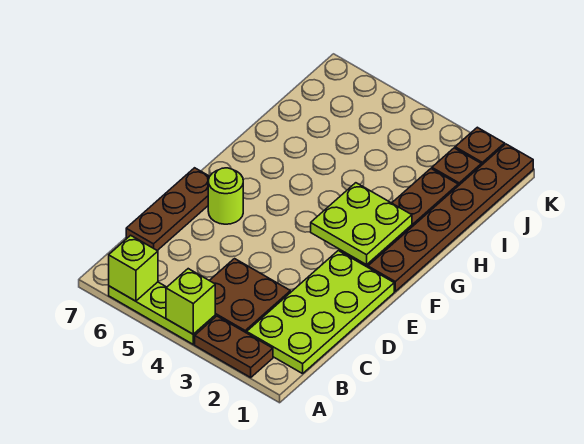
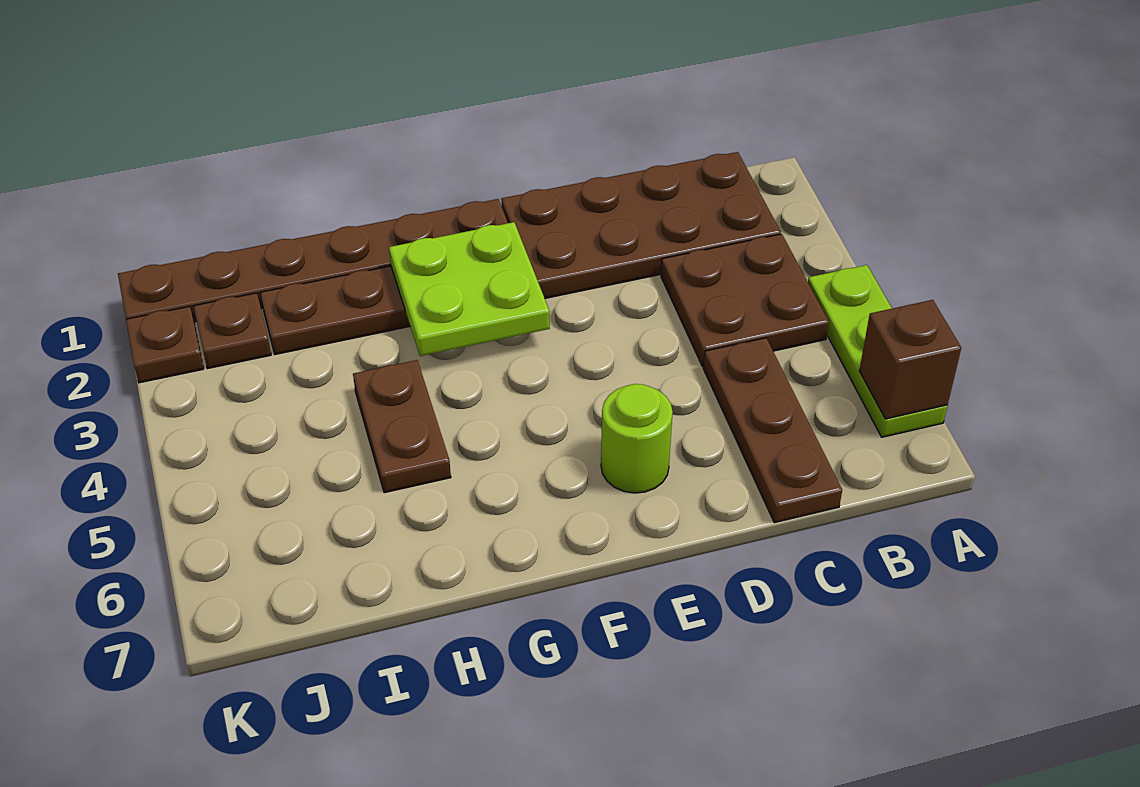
brown 1x2 plate [195,316,273,377] -> brown 1x2 plate moved to [353,360,451,493]
lime 1x1 brick [166,269,215,334] -> none
lime 1x1 brick [109,235,158,301] -> brown 1x1 brick [859,300,961,419]
lime 2x4 plate [247,251,394,374] -> brown 2x4 plate [501,152,781,298]
brown 1x3 plate [126,168,210,251] -> brown 1x3 plate turned to [703,338,842,523]

